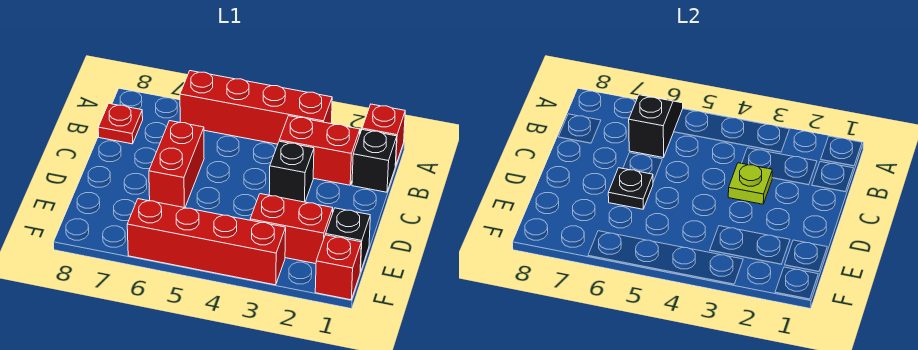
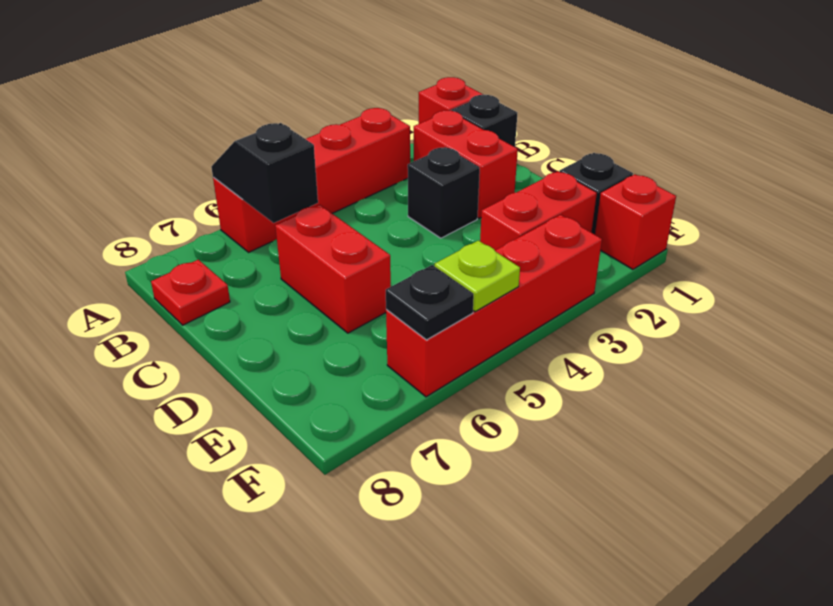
red 1x2 brick [279,116,360,185] -> red 1x2 brick turned to [414,110,518,218]
lime 1x1 plate [728,163,772,204] -> lime 1x1 plate moved to [435,240,520,312]
black 1x1 plate [608,168,653,209] -> black 1x1 plate moved to [386,265,474,340]

